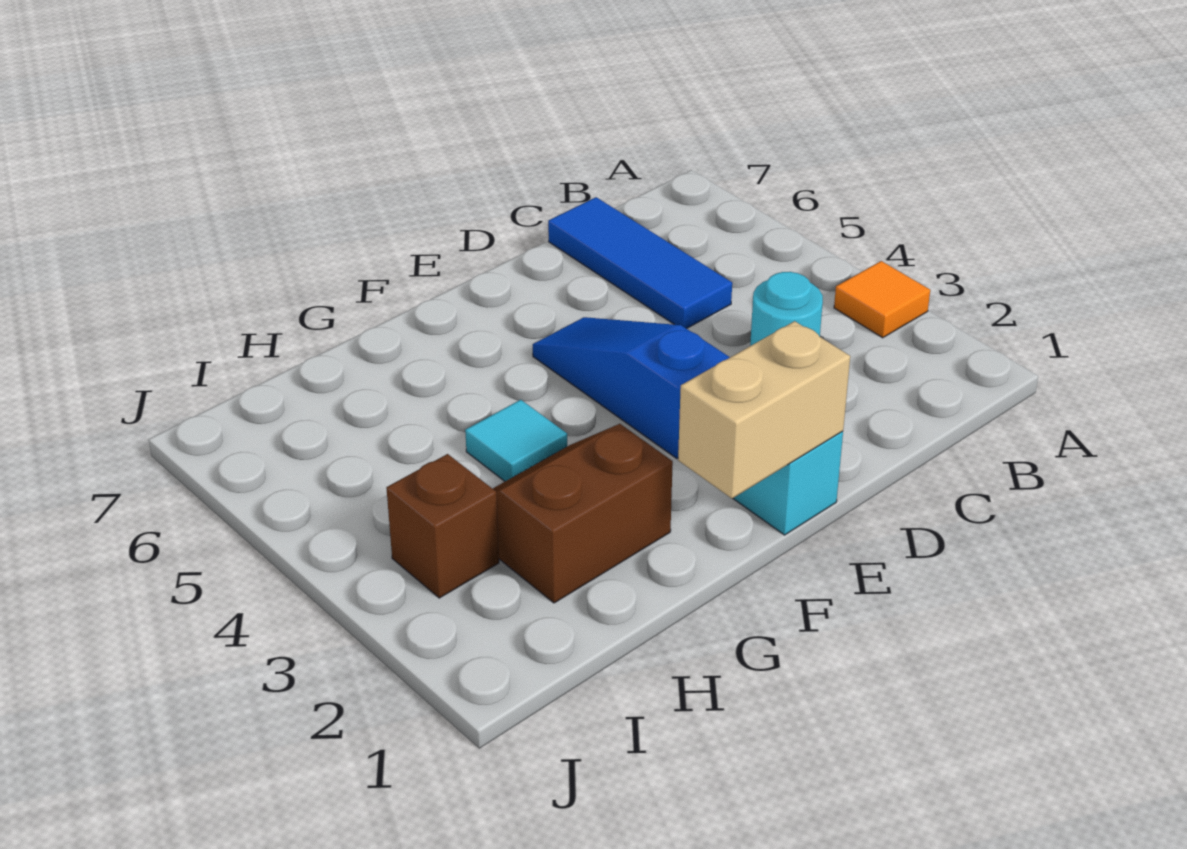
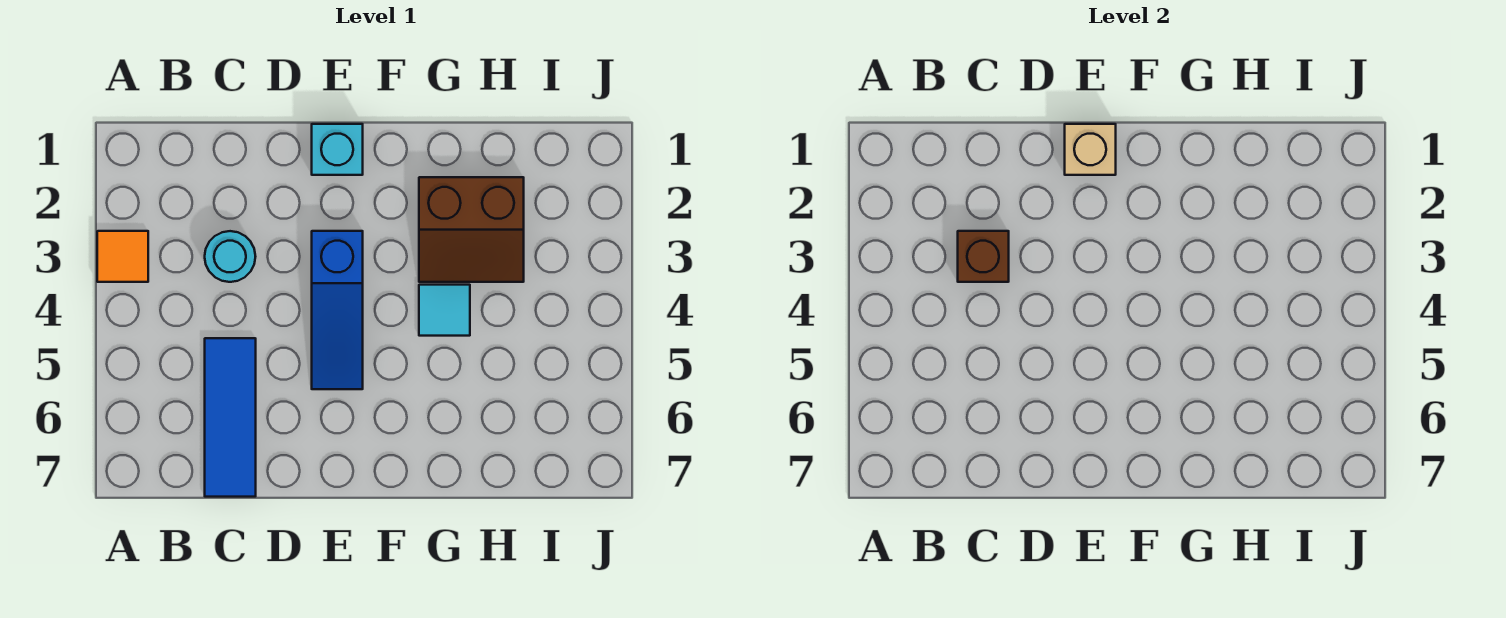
tan 1x2 brick [678,321,850,499] -> tan 1x1 brick [1065,124,1116,175]
brown 1x1 brick [386,454,499,598] -> brown 1x1 brick moved to [958,231,1009,282]

